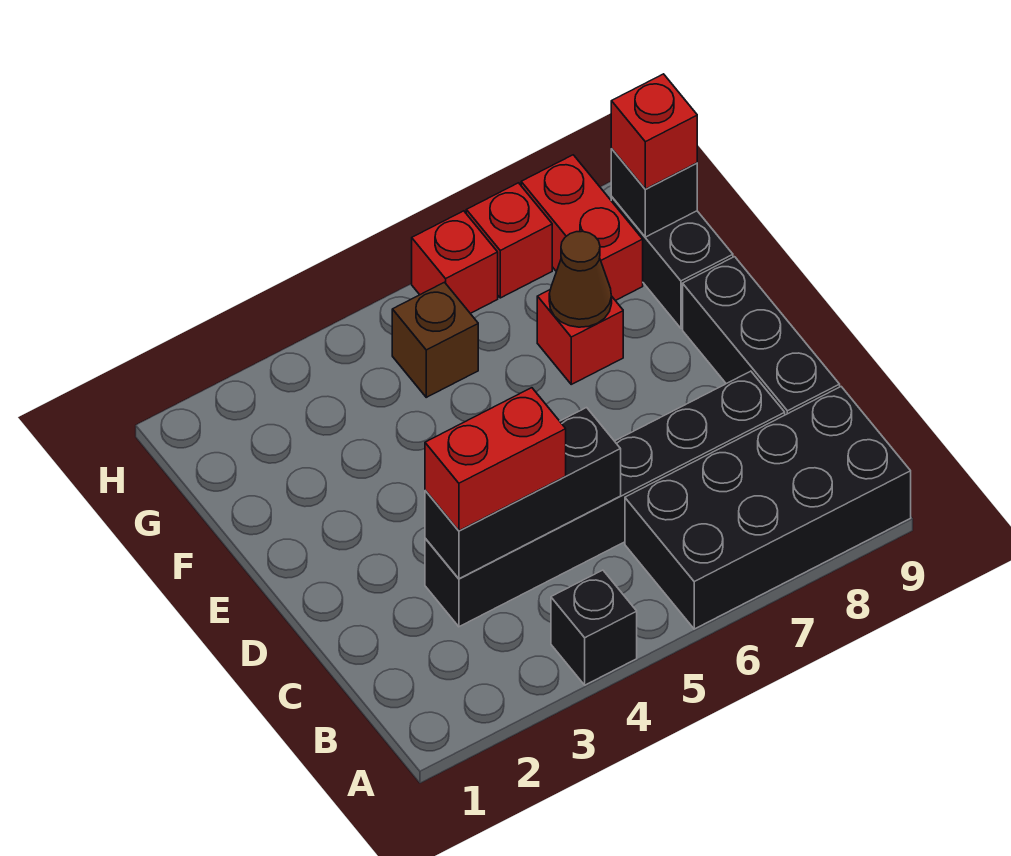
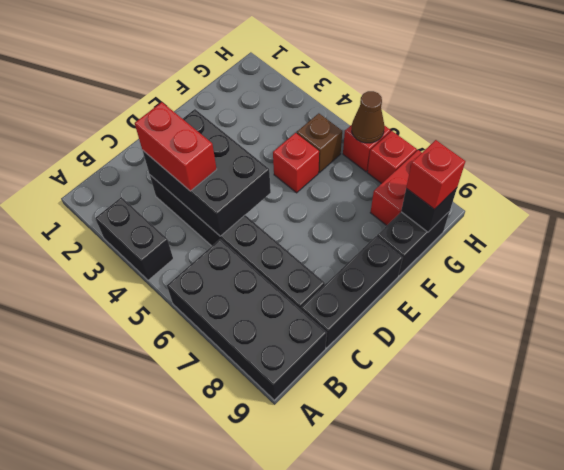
black 1x1 brick [551,570,637,685] -> black 1x2 brick [96,197,173,280]
black 1x3 brick [425,408,621,579] -> black 2x3 brick [143,109,271,236]
red 1x1 brick [537,290,623,384] -> red 1x1 brick moved to [273,133,319,193]
brown 1x1 cone [549,231,612,327] -> brown 1x1 cone moved to [352,91,384,143]

